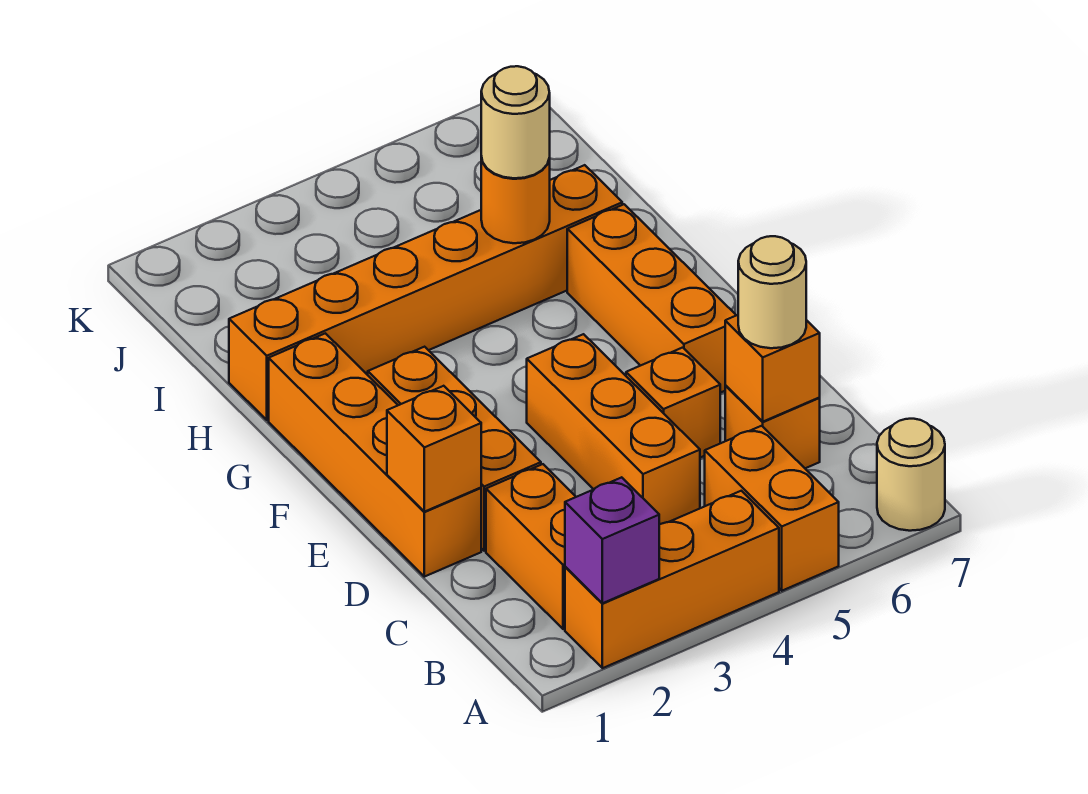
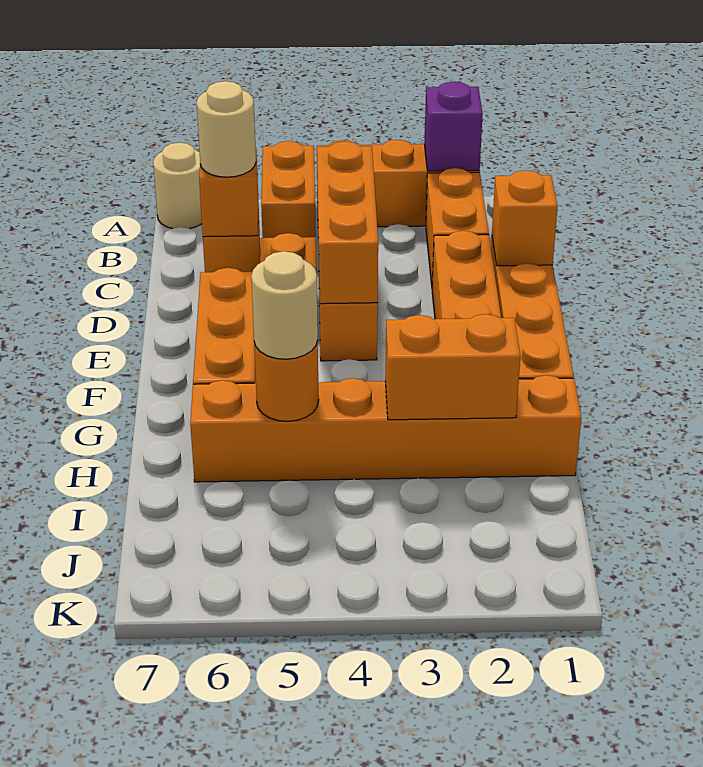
none -> orange 1x3 brick [317,141,378,304]
none -> orange 1x2 brick [385,314,520,420]

